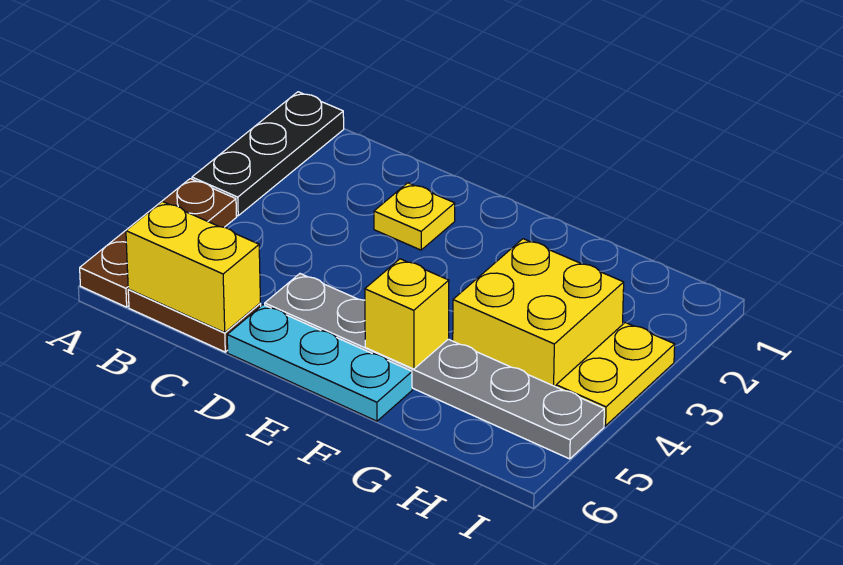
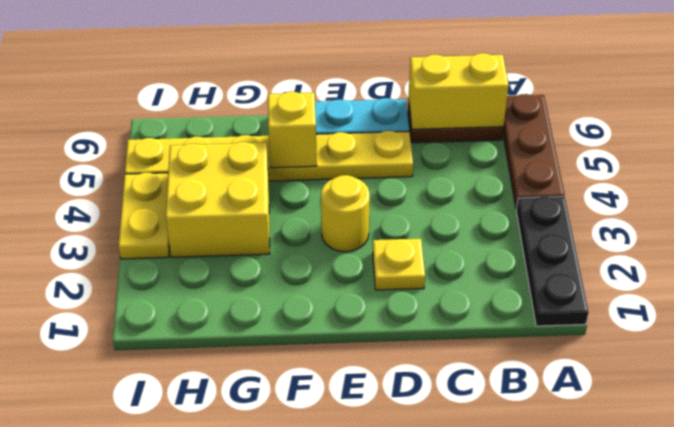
grey 1x6 plate [265,274,604,459] -> yellow 1x6 plate [125,131,413,181]
none -> yellow 1x1 round brick [321,175,370,252]

